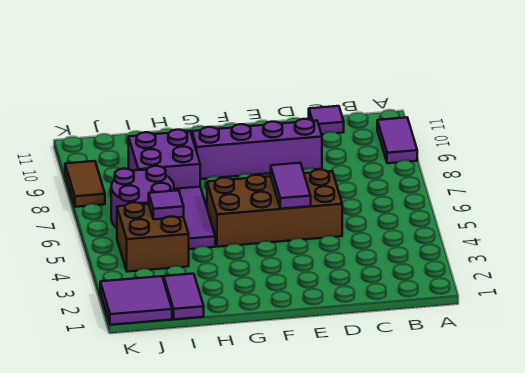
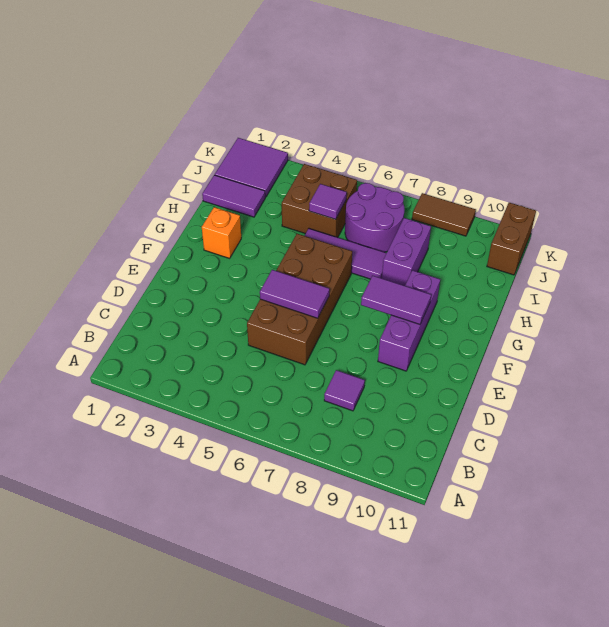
purple 1x2 tile [377,117,417,163] -> purple 1x2 tile moved to [361,276,431,324]
purple 1x1 tile [309,106,344,134] -> purple 1x1 tile moved to [324,370,365,411]
purple 1x4 brick [192,119,322,179] -> purple 1x3 brick [378,270,440,371]
none -> orange 1x1 brick [202,207,241,258]
purple 2x2 brick [129,130,200,189] -> purple 1x2 brick [382,218,431,286]
none -> brown 1x2 brick [487,203,536,275]

